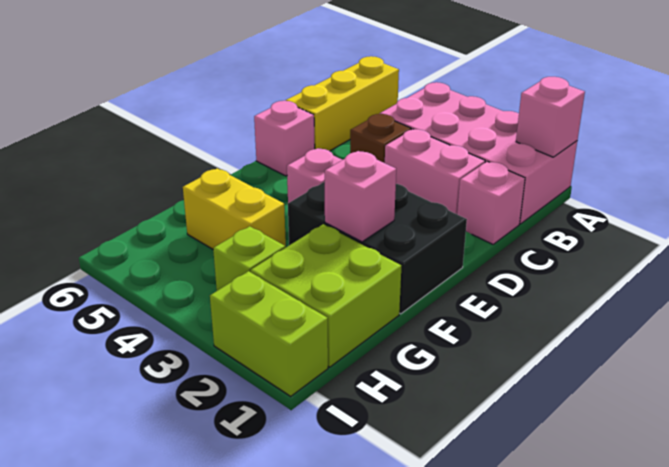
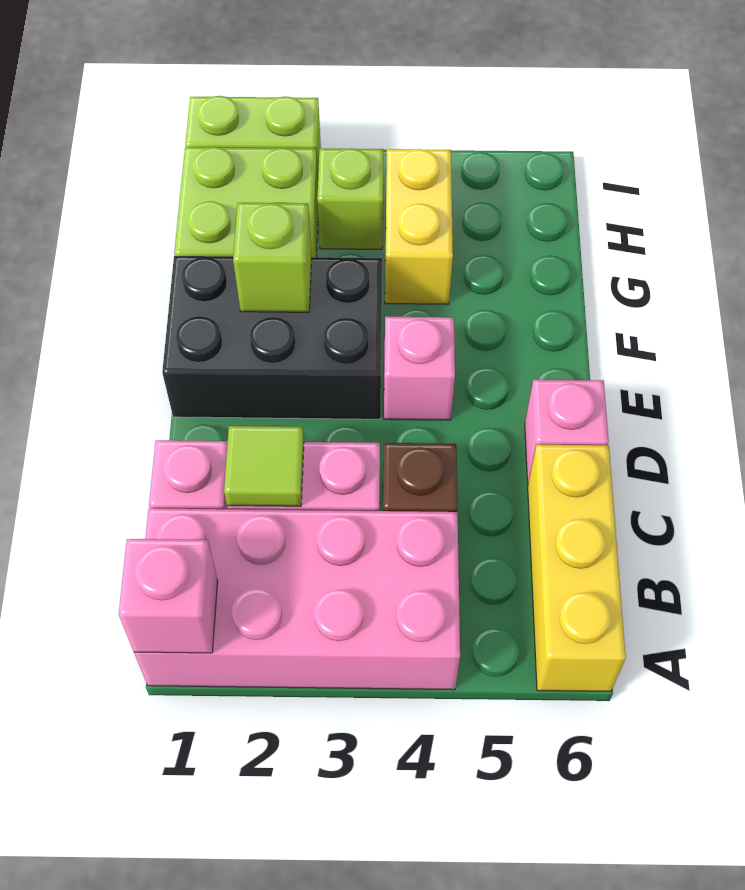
none -> lime 1x1 tile [224,426,304,506]
pink 1x1 brick [325,151,396,242] -> lime 1x1 brick [233,203,312,312]
yellow 1x2 brick [183,168,286,249] -> yellow 1x2 brick turned to [385,149,453,304]

